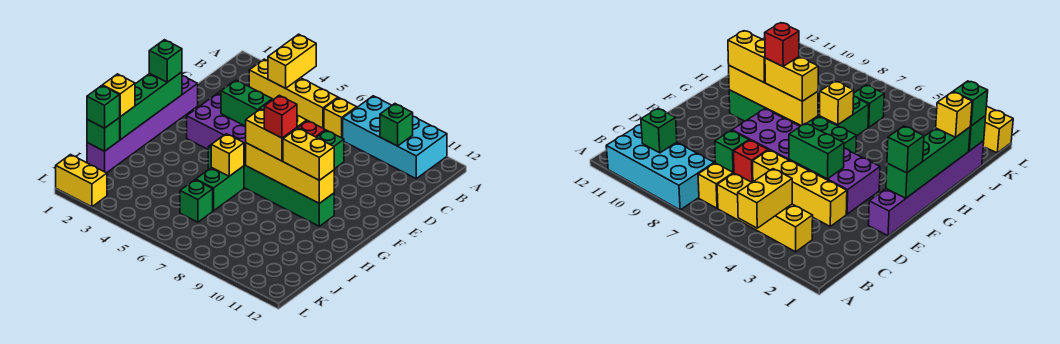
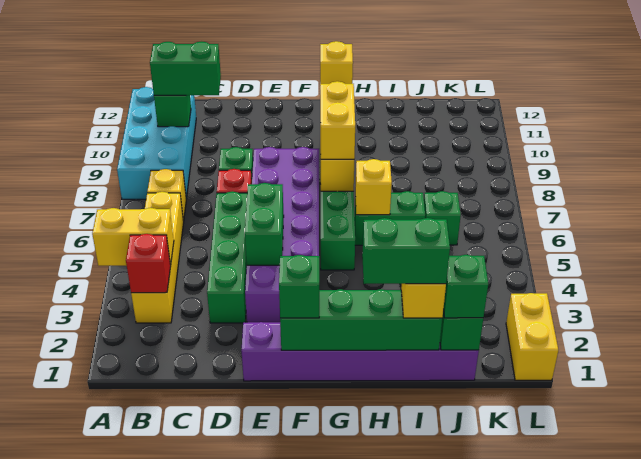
none -> green 1x2 brick [150,42,221,96]
yellow 1x4 brick [753,150,847,226] -> green 1x4 brick [207,191,247,323]
red 1x1 brick [264,95,297,138] -> red 1x1 brick moved to [126,234,171,293]
yellow 1x2 brick [283,128,334,180] -> yellow 1x1 brick [320,41,353,84]
none -> green 1x2 brick [362,218,450,284]

